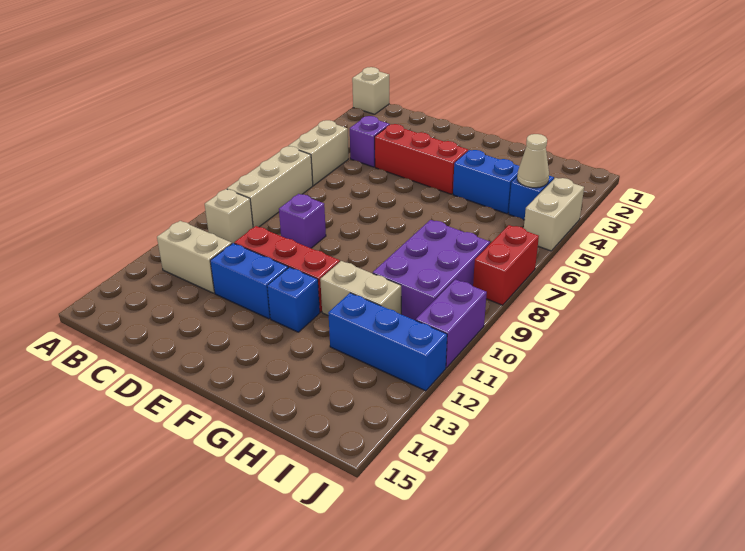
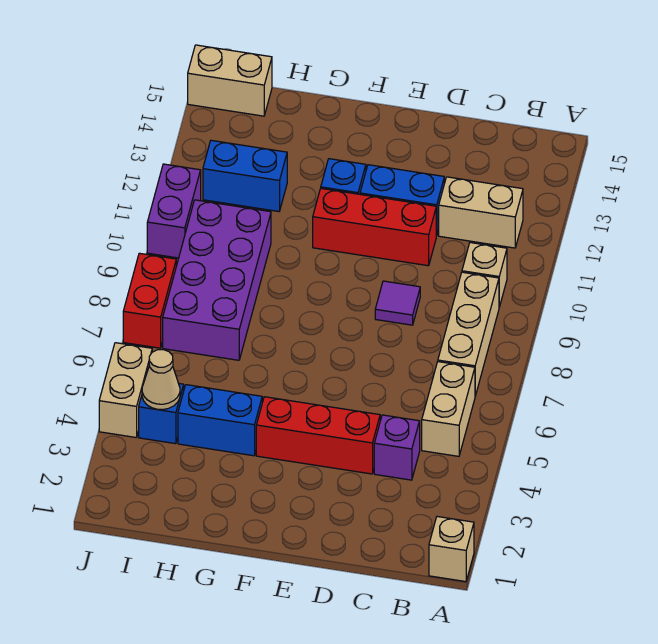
purple 1x1 brick [279,194,326,248] -> purple 1x1 tile [375,281,420,325]
tan 1x2 brick [320,261,401,316] -> tan 1x2 brick moved to [188,45,272,116]
purple 2x3 brick [373,220,490,320] -> purple 2x4 brick [163,200,271,360]
blue 1x3 brick [328,293,447,391] -> blue 1x2 brick [203,140,287,211]

